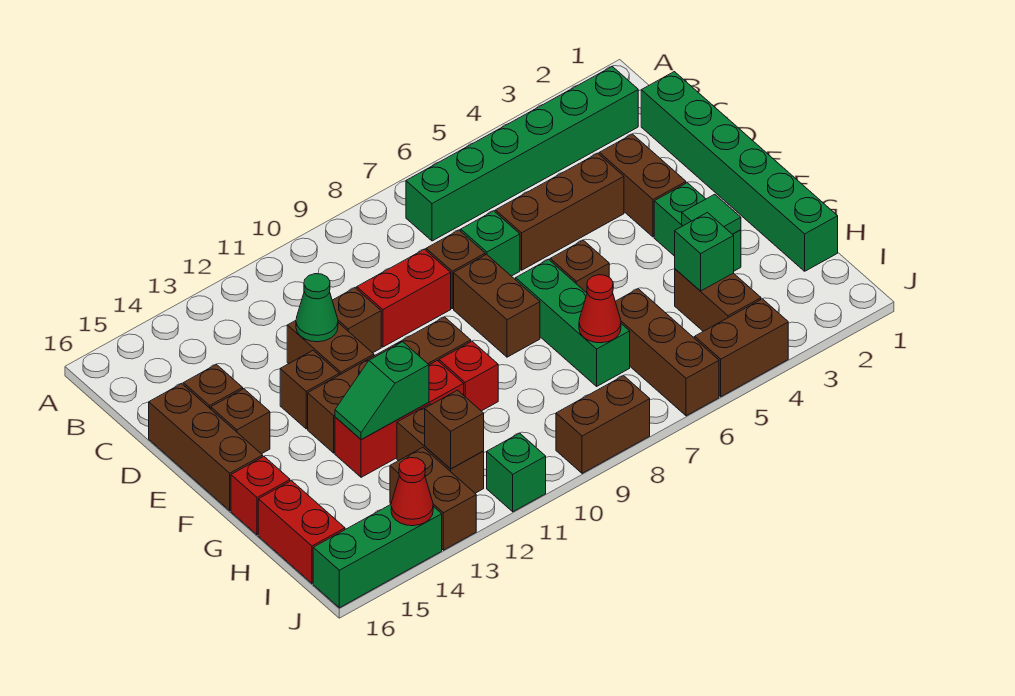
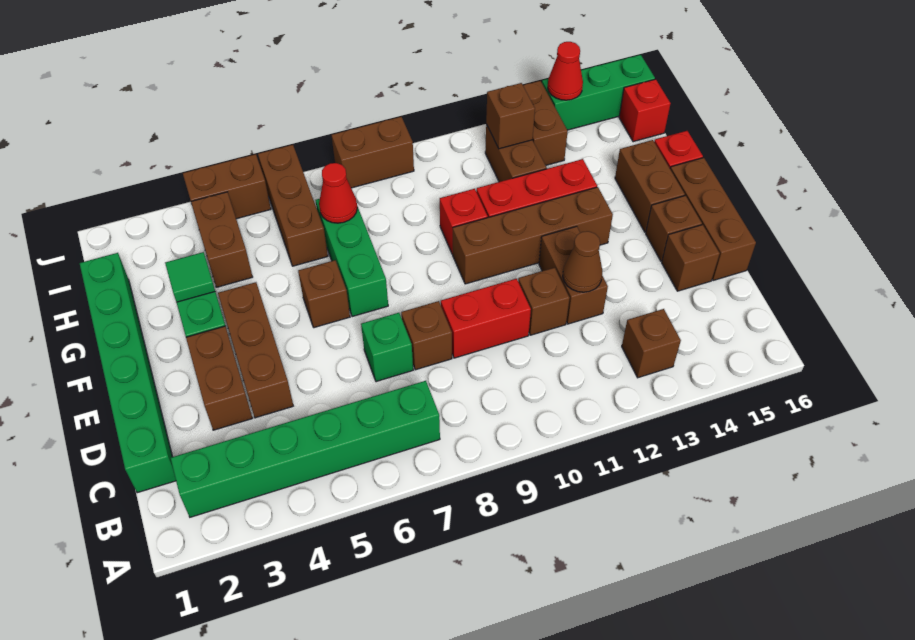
brown 1x3 brick [495,153,624,270] -> brown 1x3 brick turned to [218,282,293,418]
green 1x1 cone [296,274,338,342] -> brown 1x1 cone [563,231,602,292]
brown 1x2 brick [454,254,540,357] -> brown 1x2 brick moved to [615,140,685,232]
brown 1x1 brick [280,350,339,429] -> brown 1x1 brick moved to [622,309,681,378]
green 1x2 slope [335,342,429,440] -> none
green 1x1 brick [675,213,734,291] -> none
red 1x2 brick [258,481,345,583] -> red 1x1 brick [619,79,671,142]
green 1x1 brick [487,433,546,512] -> none

